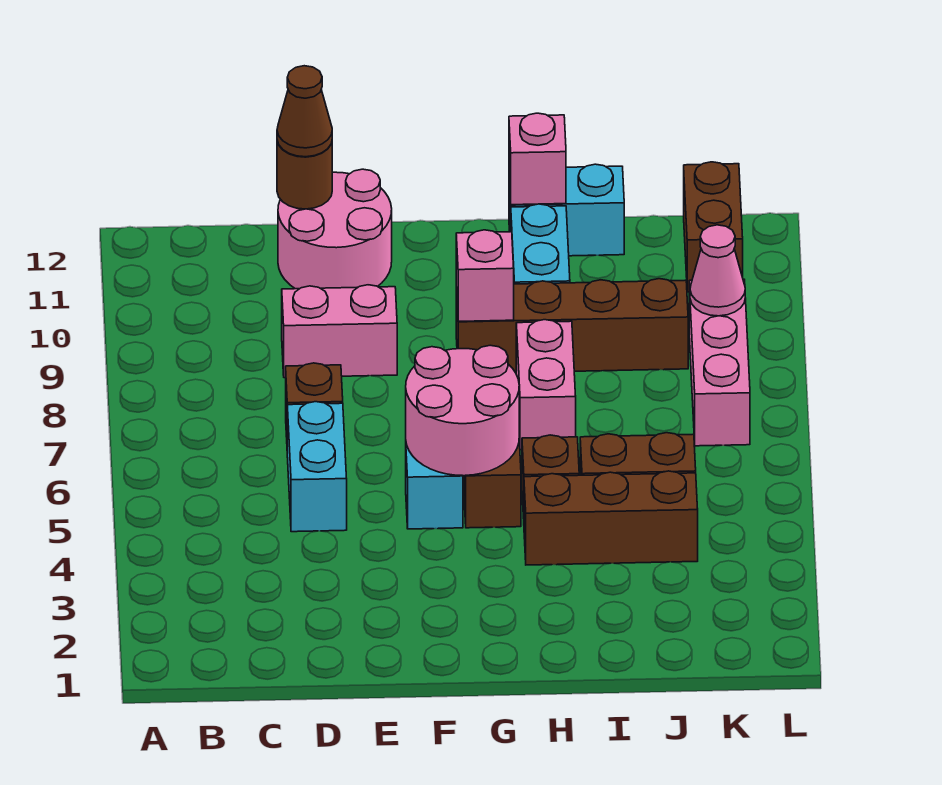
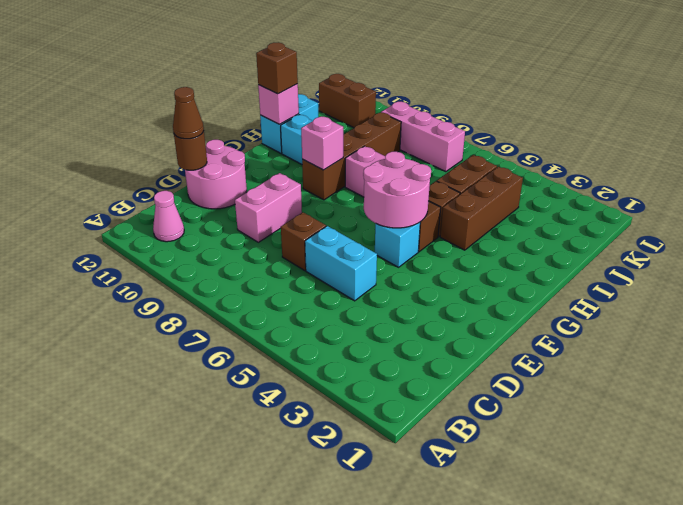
none -> brown 1x1 brick [256,42,298,94]
pink 1x1 cone [690,225,745,316] -> pink 1x1 cone moved to [153,191,184,242]

